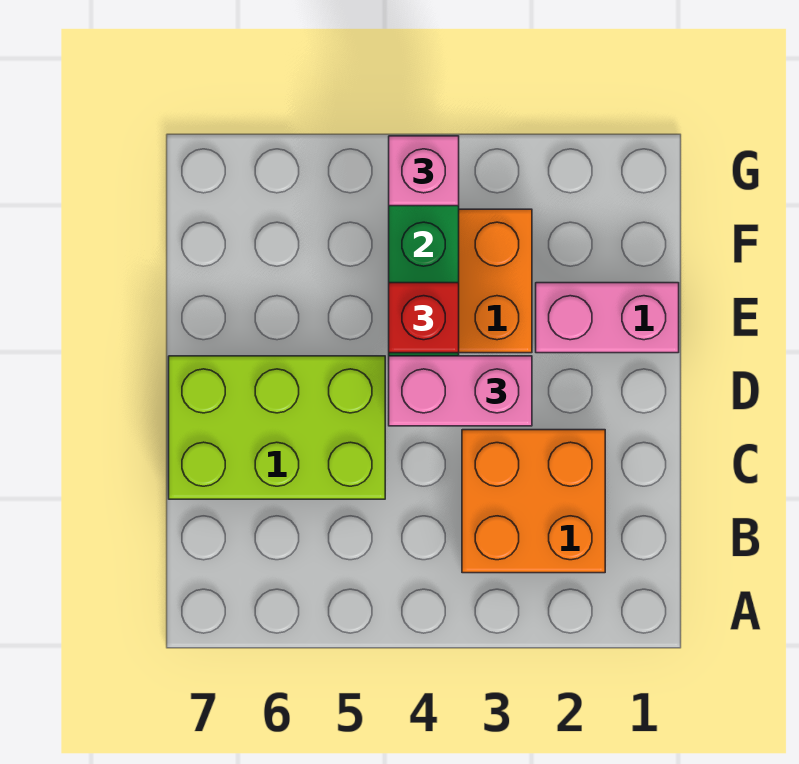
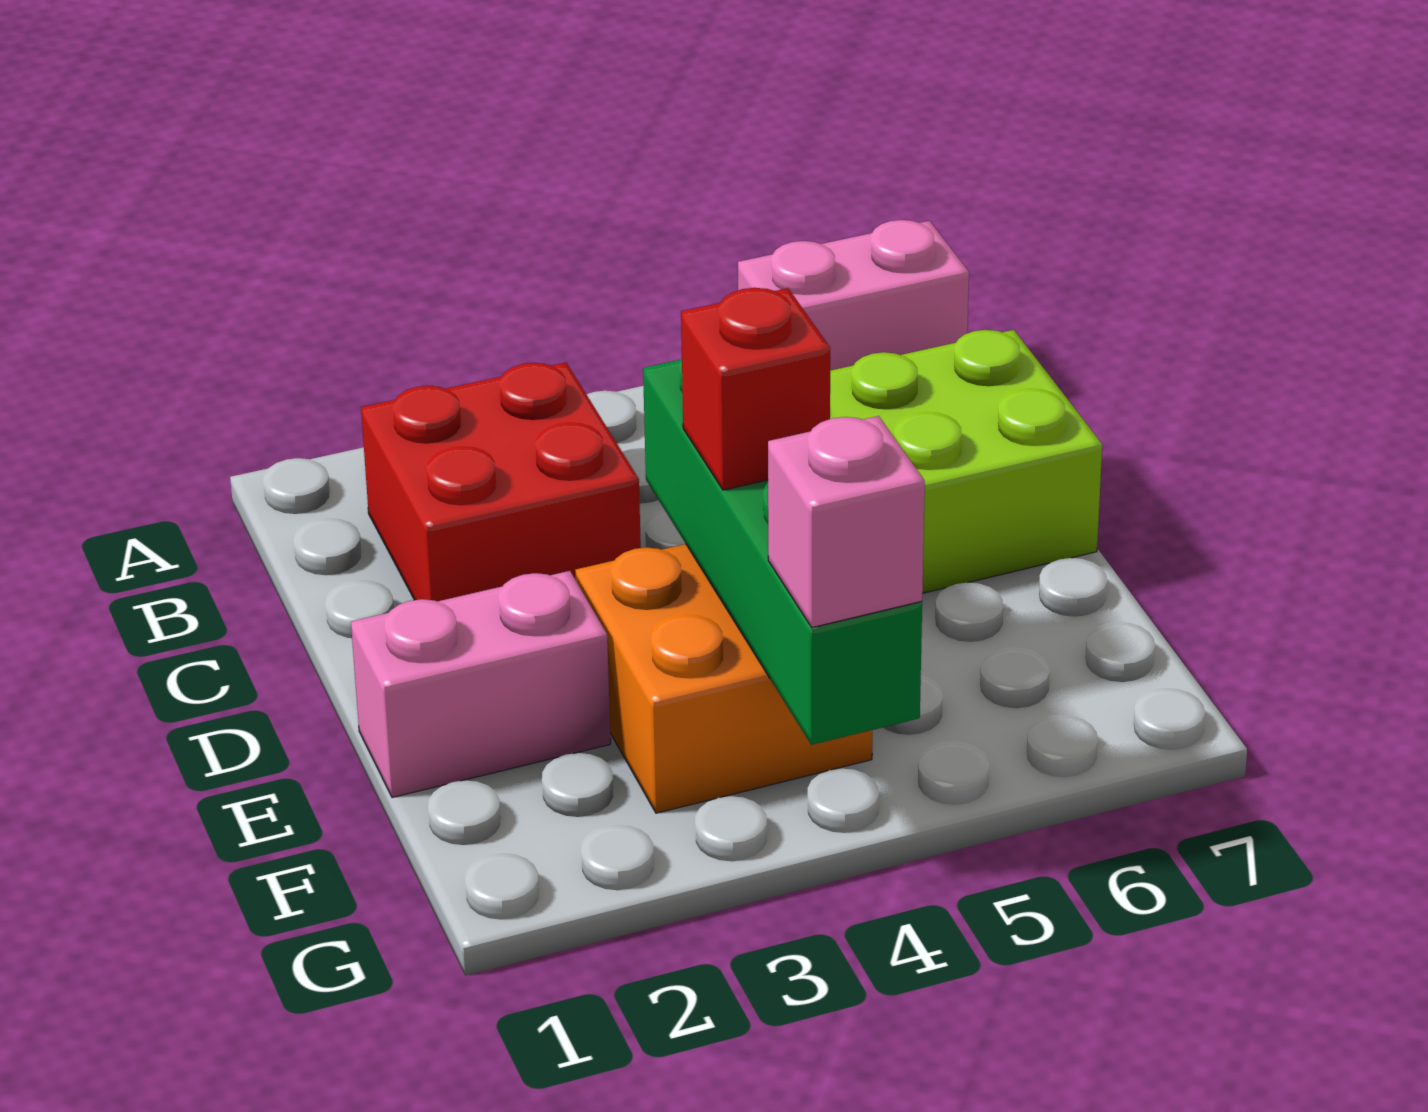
orange 2x2 brick [462,430,605,573] -> red 2x2 brick [361,363,641,601]
pink 1x2 brick [389,356,532,426] -> pink 1x2 brick moved to [738,220,969,370]

